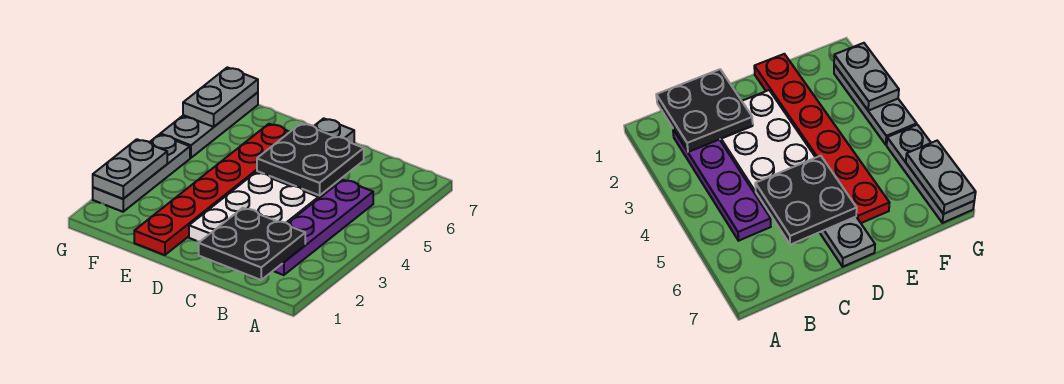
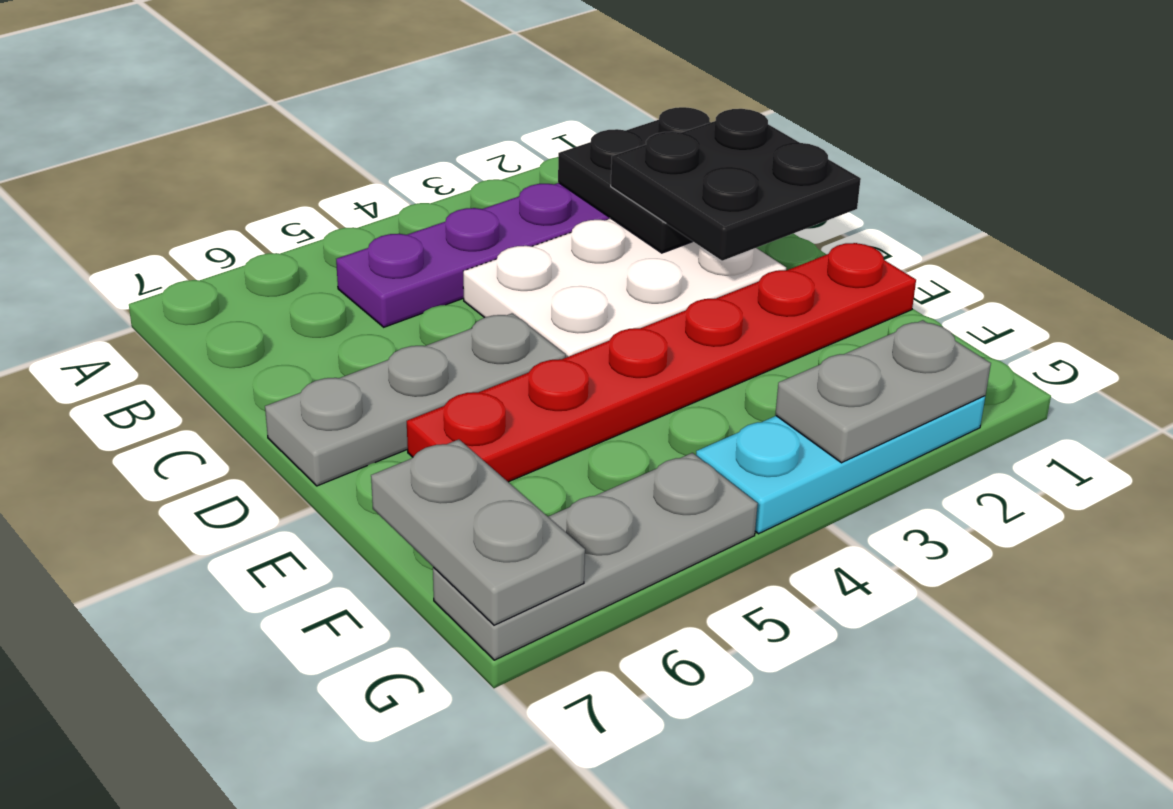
black 2x2 plate [257,123,364,195] -> black 2x2 plate moved to [611,109,861,261]
grey 1x3 plate [93,134,190,212] -> cyan 1x3 plate [696,396,985,534]
grey 1x2 plate [183,67,258,127] -> grey 1x2 plate turned to [371,439,585,625]

